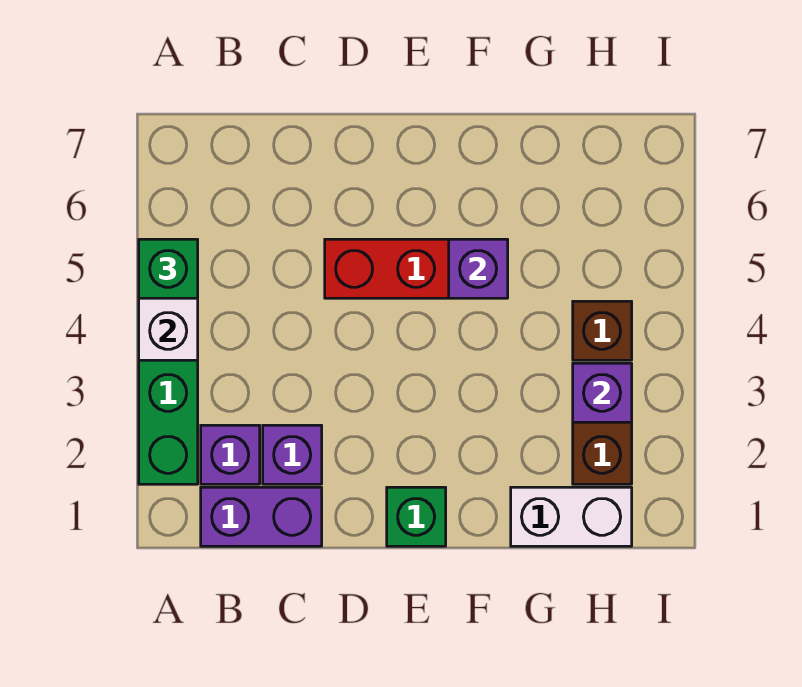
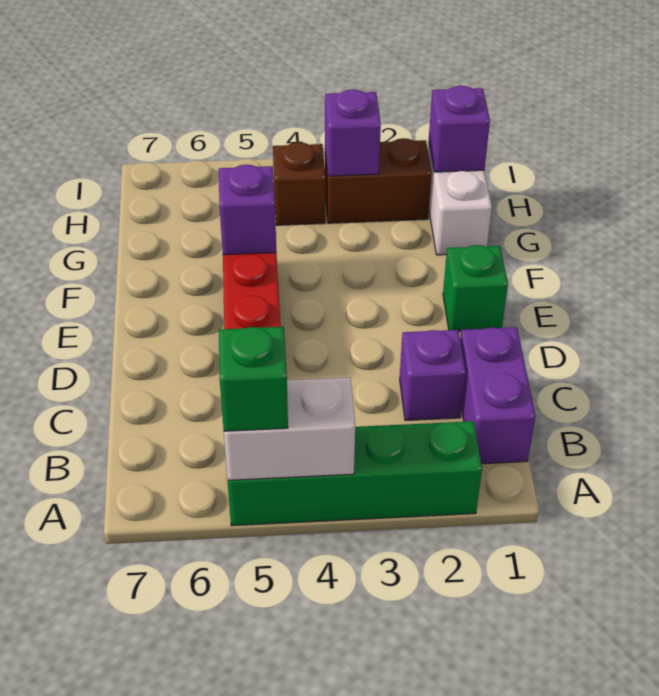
purple 1x1 brick [201,425,260,484] -> purple 1x1 brick moved to [429,86,490,172]

